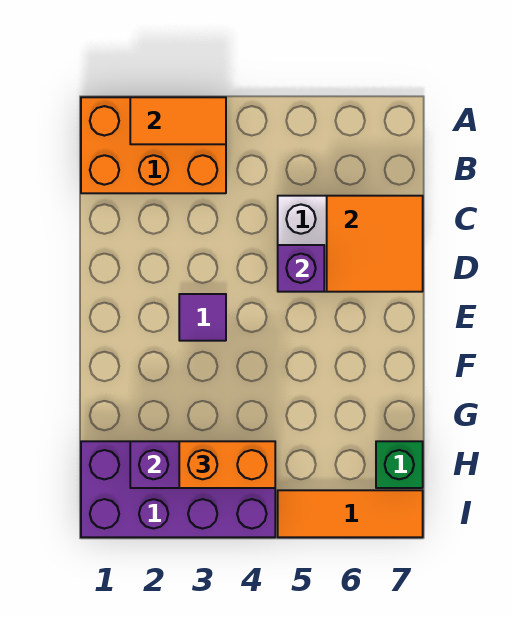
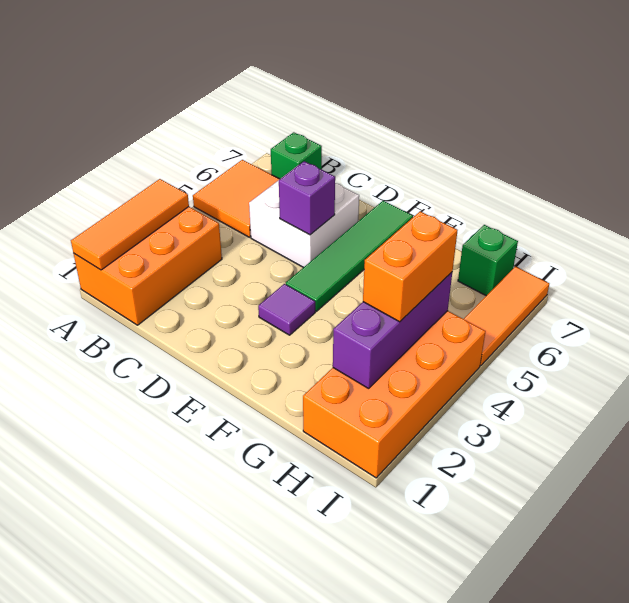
orange 1x2 tile [130,97,226,144] -> orange 1x3 tile [71,179,189,270]
none -> green 1x1 brick [271,132,322,179]
orange 2x2 tile [327,196,423,292] -> orange 2x2 tile moved to [193,160,280,237]
none -> green 1x4 tile [286,201,413,311]
purple 2x4 brick [81,441,275,537] -> orange 2x4 brick [303,311,486,478]

